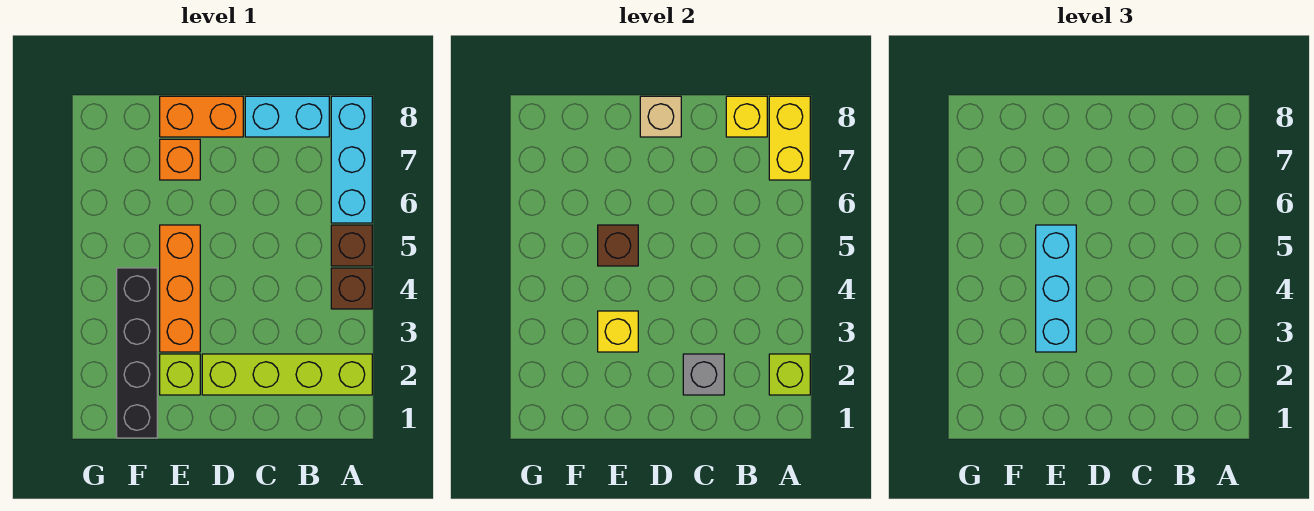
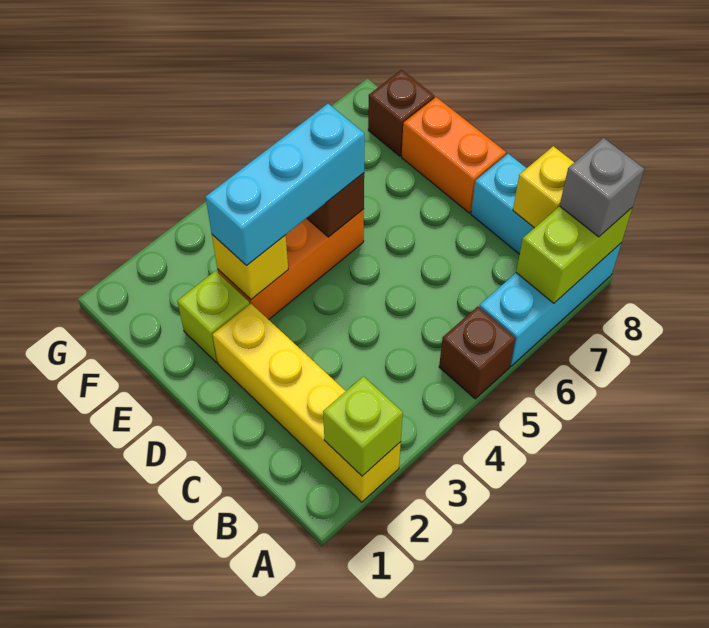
lime 1x4 brick [202,354,372,395] -> yellow 1x4 brick [213,303,401,502]
brown 1x1 brick [331,268,372,309] -> brown 1x1 brick moved to [368,70,434,156]
yellow 1x2 brick [769,96,810,180] -> lime 1x2 brick [516,206,632,303]
grey 1x1 brick [683,354,724,395] -> grey 1x1 brick moved to [560,138,644,237]
tan 1x1 brick [640,96,681,137] -> none
orange 1x1 brick [160,139,200,180] -> none
black 1x4 brick [117,268,157,438] -> none

